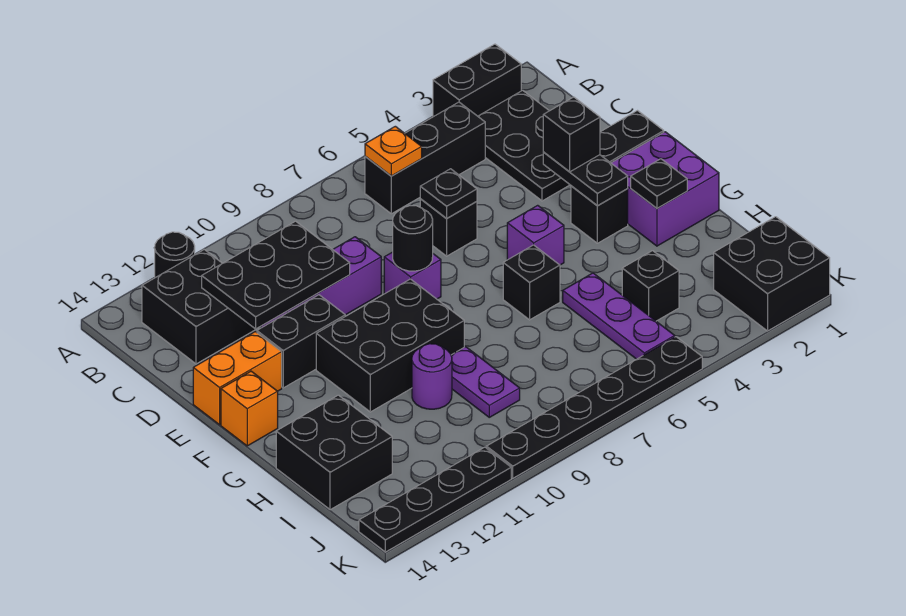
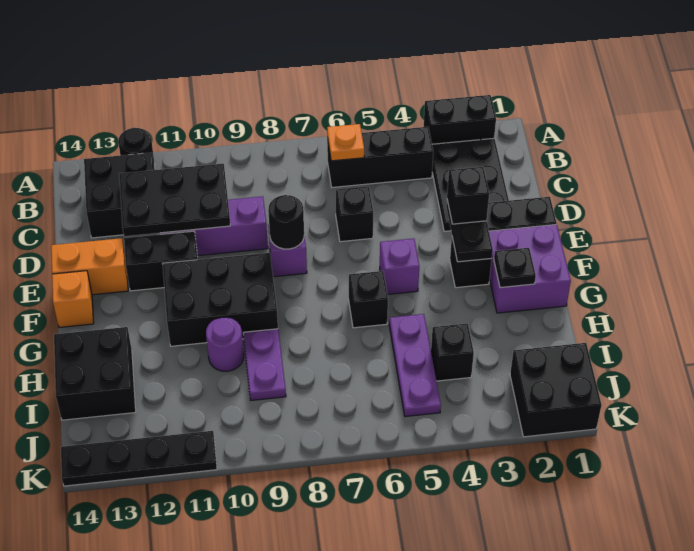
black 1x1 plate [420,169,477,219] -> none
black 1x6 plate [486,337,702,478] -> none

